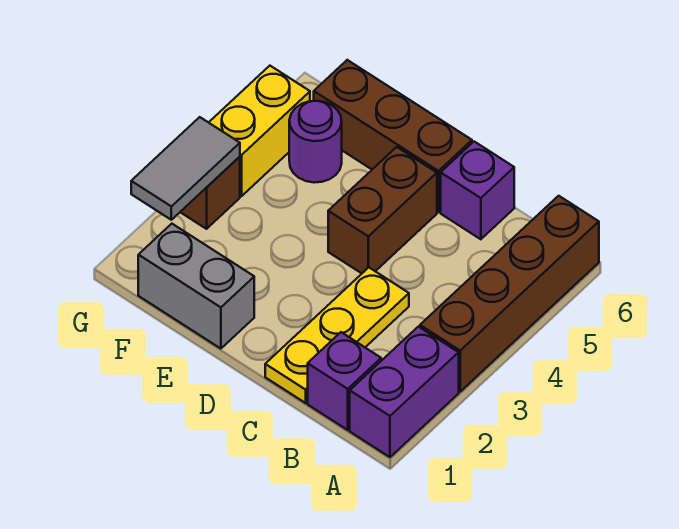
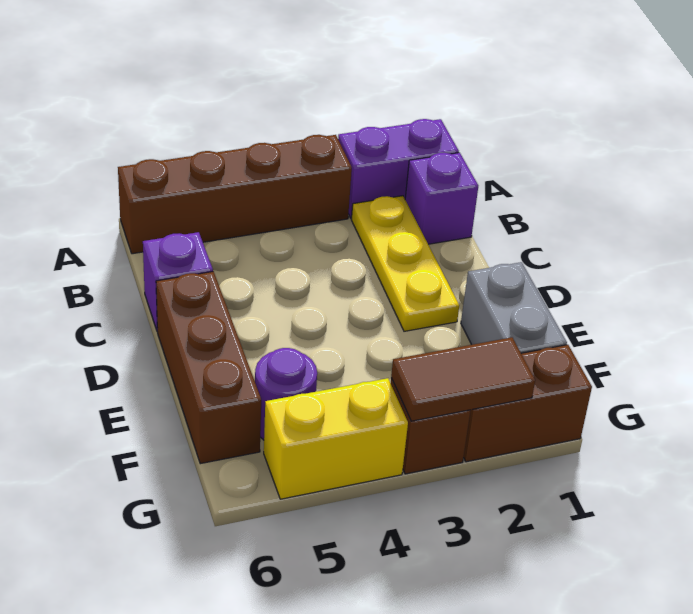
yellow 1x3 plate [265,268,409,403] -> yellow 1x3 plate turned to [351,196,459,331]
brown 1x2 brick [328,147,437,273] -> brown 1x2 brick moved to [463,345,592,462]
grey 1x2 tile [131,117,240,220] -> brown 1x2 tile [391,337,535,421]

